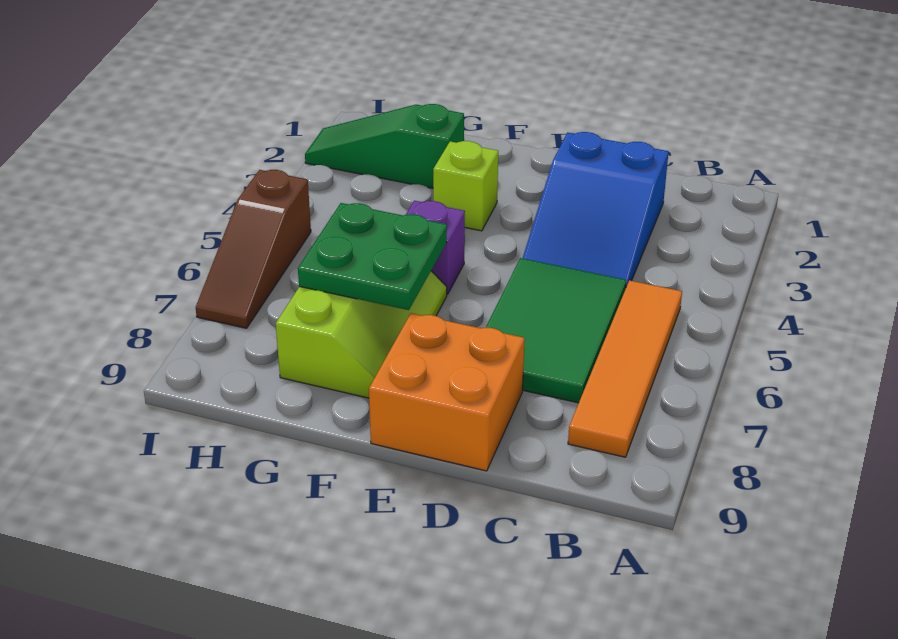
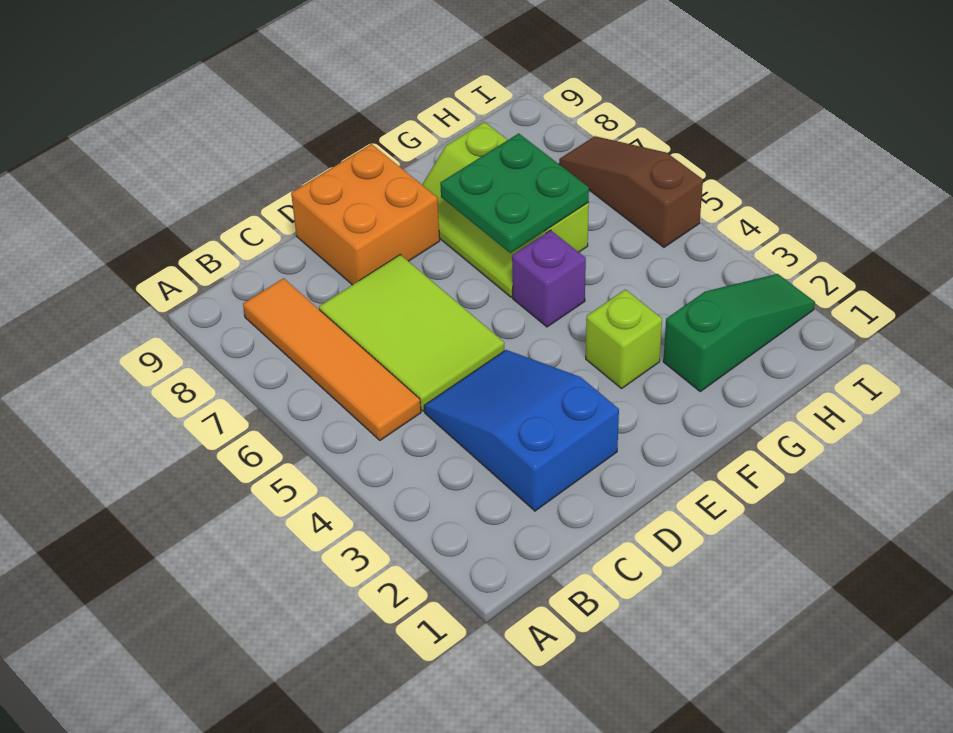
green 2x3 tile [486,258,626,403] -> lime 2x3 tile [319,255,504,411]

